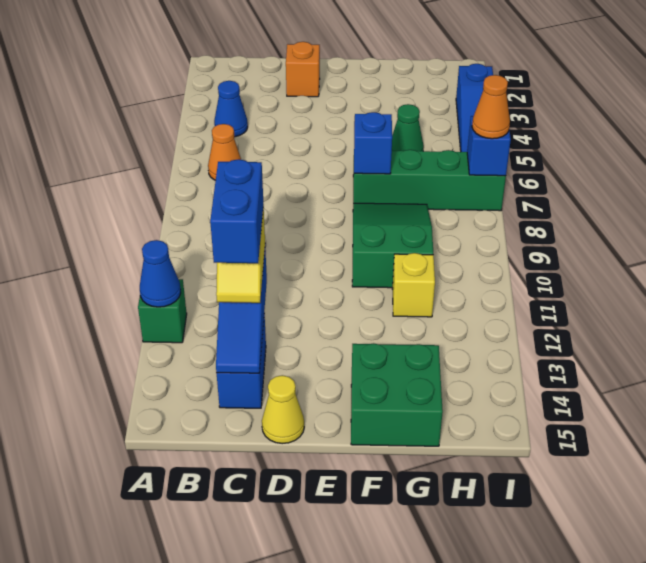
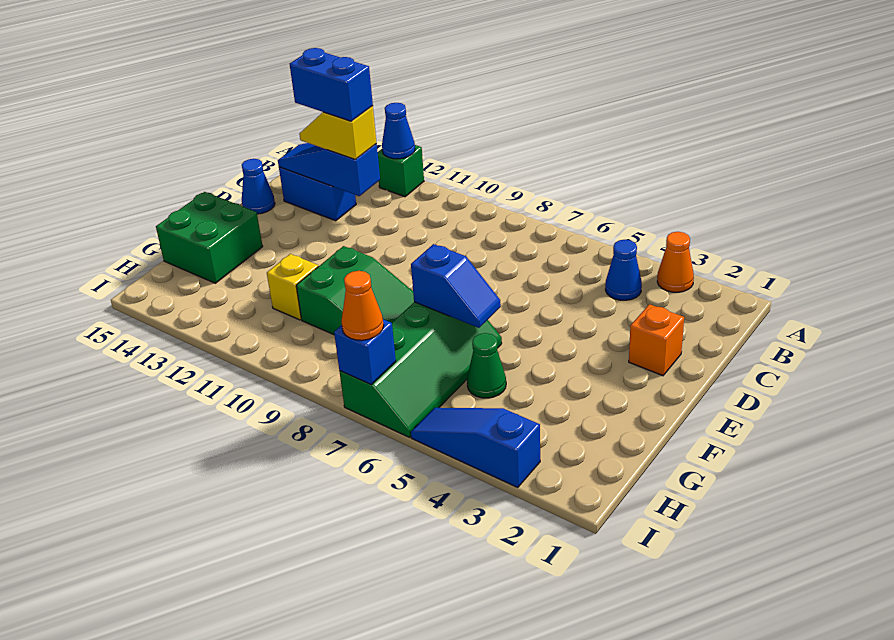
orange 1x1 cone [208,124,241,180] -> orange 1x1 cone moved to [657,232,694,292]
yellow 1x1 cone [262,375,304,444] -> blue 1x1 cone [242,159,275,214]

